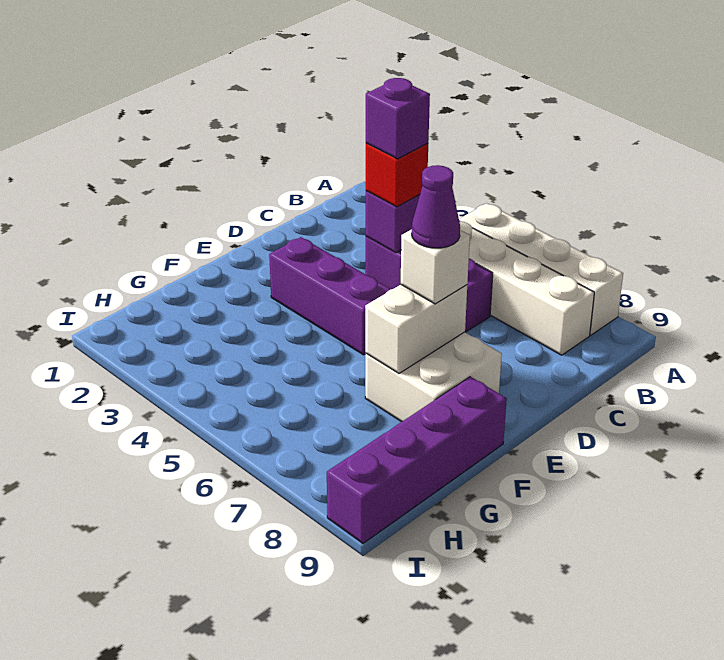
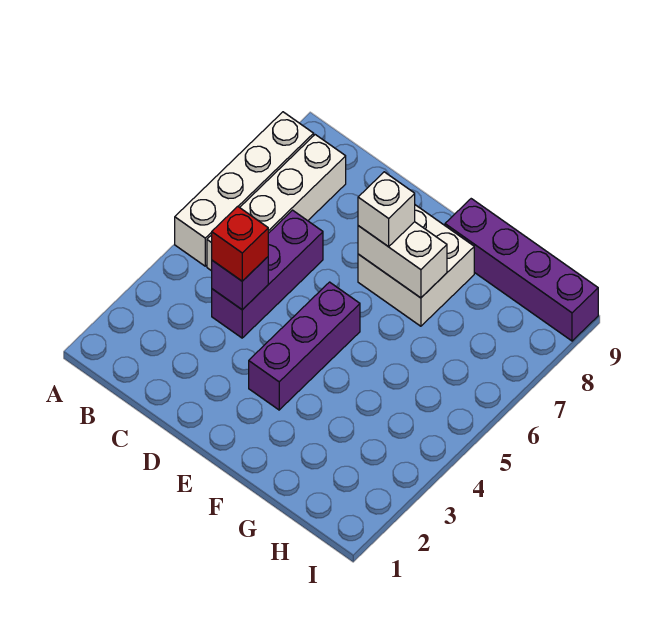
purple 1x1 brick [366,78,430,159] -> none
purple 1x1 cone [412,165,460,248] -> none

